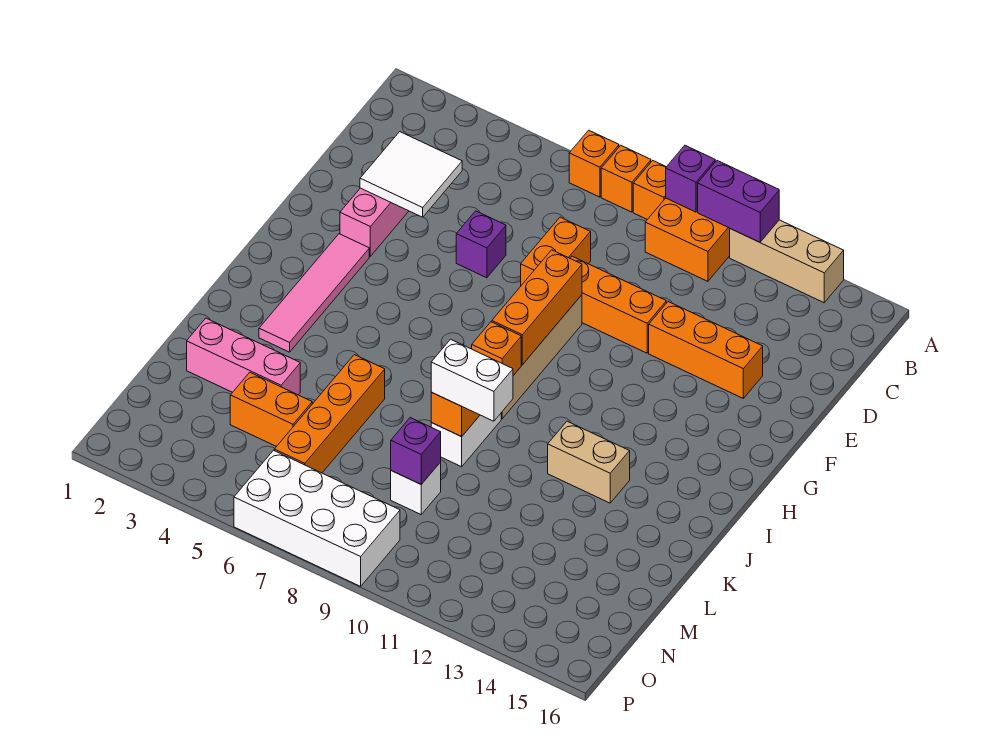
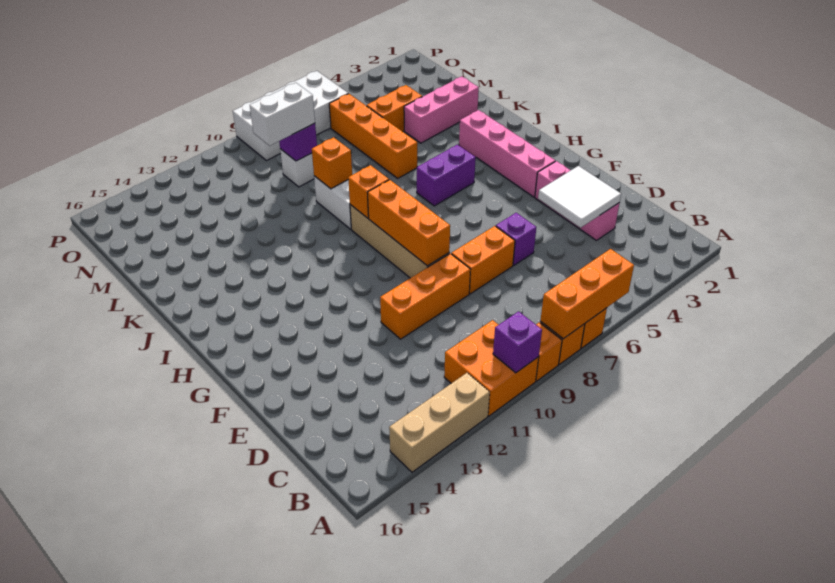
purple 1x2 brick [698,161,779,242] -> purple 1x2 brick moved to [417,145,476,206]
orange 1x2 brick [521,217,591,285] -> orange 1x2 brick turned to [451,226,515,294]
orange 1x3 brick [649,302,763,398] -> orange 1x3 brick moved to [540,249,634,339]
pink 1x4 tile [259,234,369,352] -> pink 1x4 brick [459,110,555,197]
tan 1x2 brick [548,421,630,503] -> none
white 1x2 brick [431,339,513,421] -> white 1x2 brick moved to [250,83,315,146]

